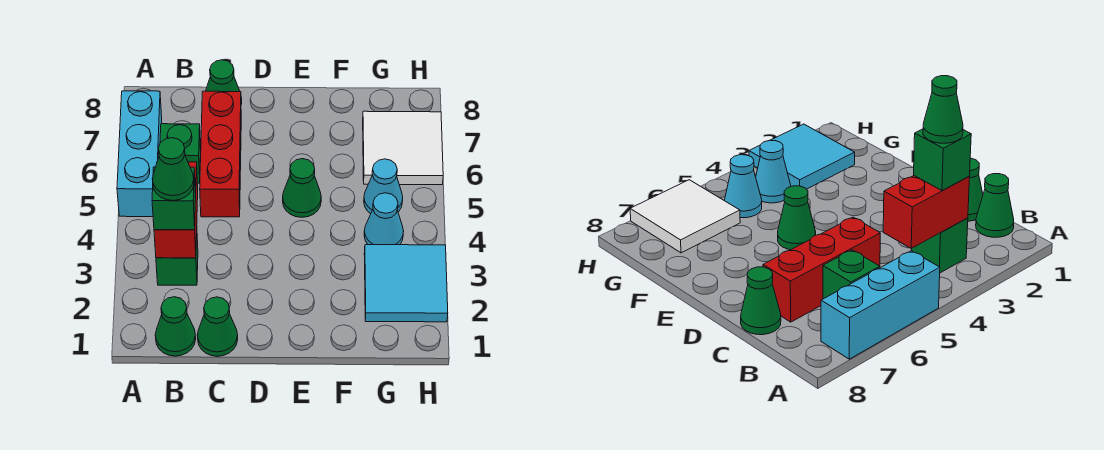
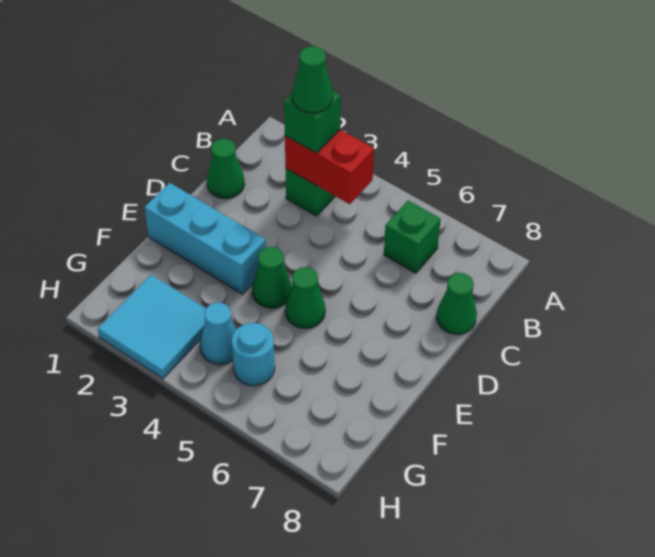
cyan 1x3 brick [117,91,162,217] -> cyan 1x3 brick moved to [145,183,266,294]
green 1x1 cone [155,297,196,356] -> green 1x1 cone moved to [252,247,292,308]
red 1x3 brick [200,91,241,217] -> none
cyan 1x1 cone [364,159,403,214] -> cyan 1x1 round brick [232,323,275,386]
white 2x2 tile [363,111,443,185] -> none

